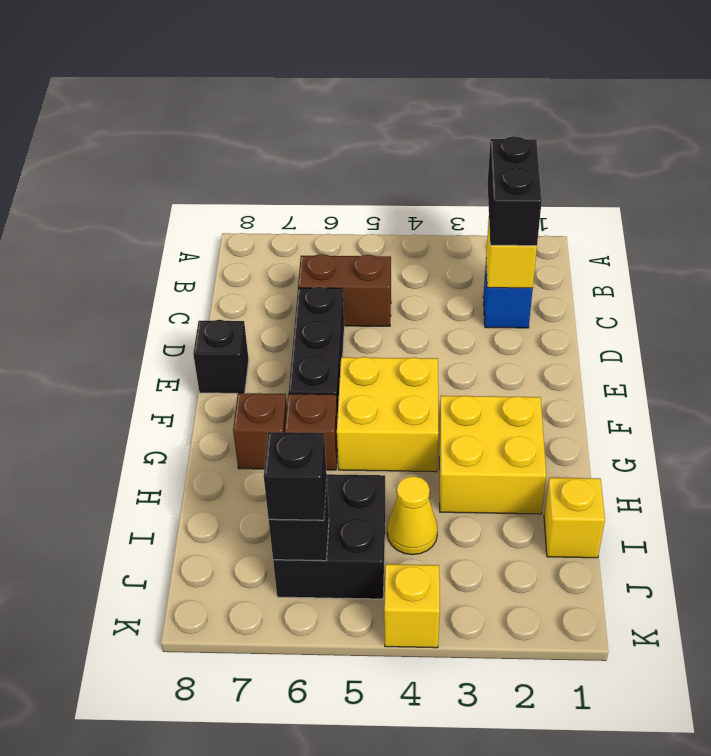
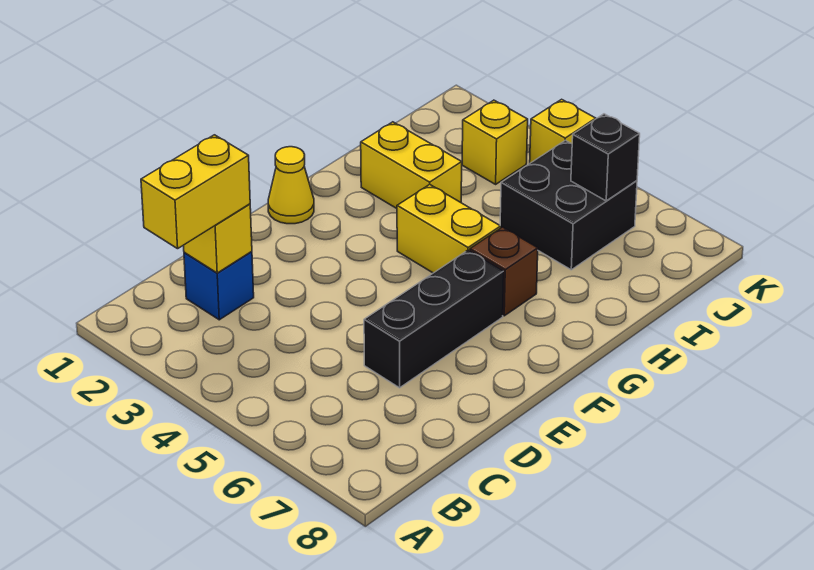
black 1x2 brick [488,136,542,246] -> yellow 1x2 brick [141,135,250,249]
brown 1x2 brick [298,254,391,326] -> none
black 1x1 brick [193,320,249,393] -> none
yellow 2x2 brick [337,357,439,472] -> yellow 1x2 brick [397,185,501,273]
yellow 2x2 brick [439,396,546,514] -> yellow 1x2 brick [361,122,462,208]
brown 1x1 brick [233,393,287,469] -> none
yellow 1x1 brick [544,478,605,558] -> yellow 1x1 brick moved to [462,100,528,184]
yellow 1x1 cone [387,476,438,555] -> yellow 1x1 cone moved to [268,147,314,224]
black 1x1 brick [264,432,327,520] -> none

